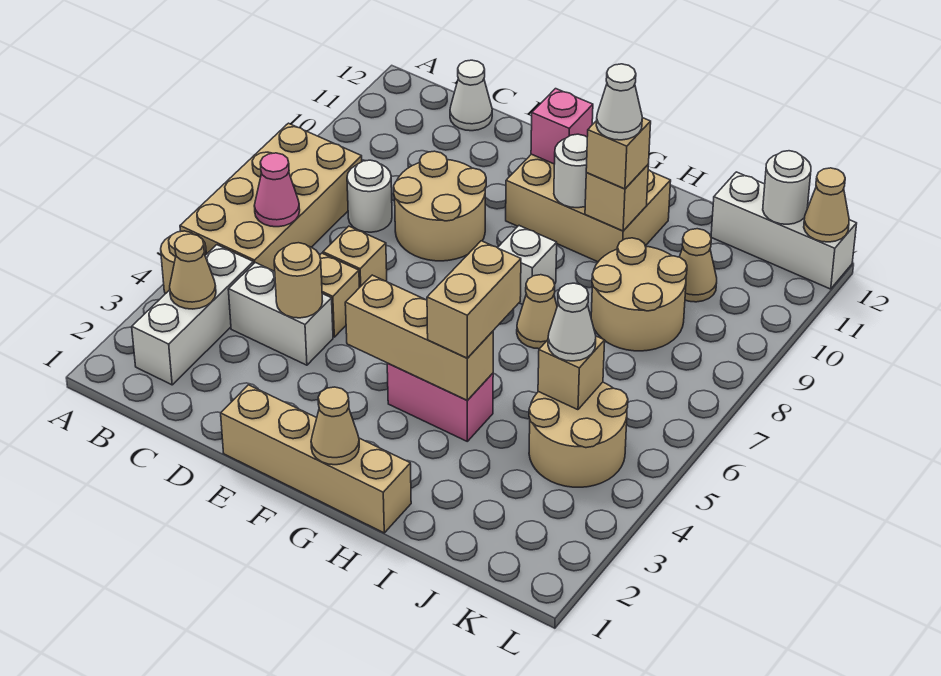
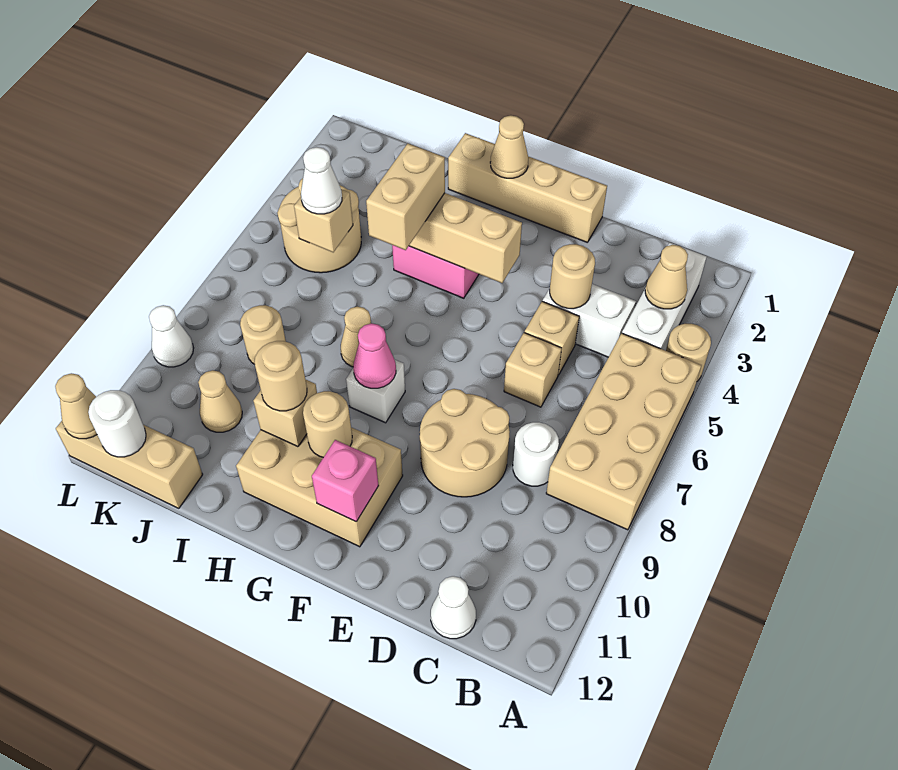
pink 1x1 cone [254,153,300,227] -> pink 1x1 cone moved to [353,323,396,388]
white 1x1 round brick [554,134,587,208] -> tan 1x1 round brick [303,391,352,458]
tan 1x1 brick [586,118,651,189] -> tan 1x1 round brick [254,341,307,411]
white 1x1 cone [596,64,642,140] -> white 1x1 cone moved to [149,305,194,367]
tan 2x2 round brick [591,238,687,351] -> tan 1x1 round brick [240,305,286,364]
white 1x3 brick [711,172,857,289] -> tan 1x3 brick [56,421,203,508]

